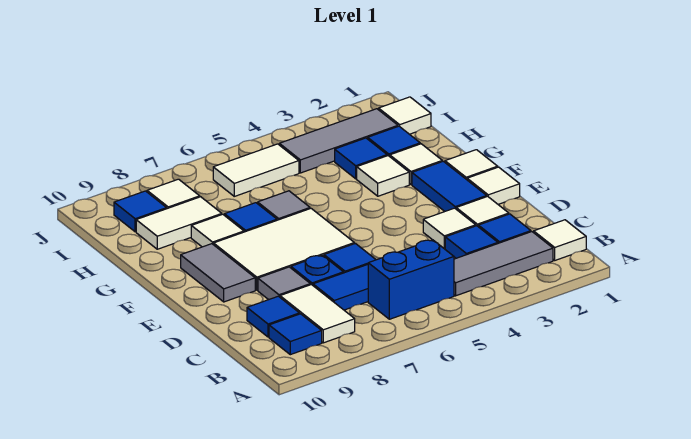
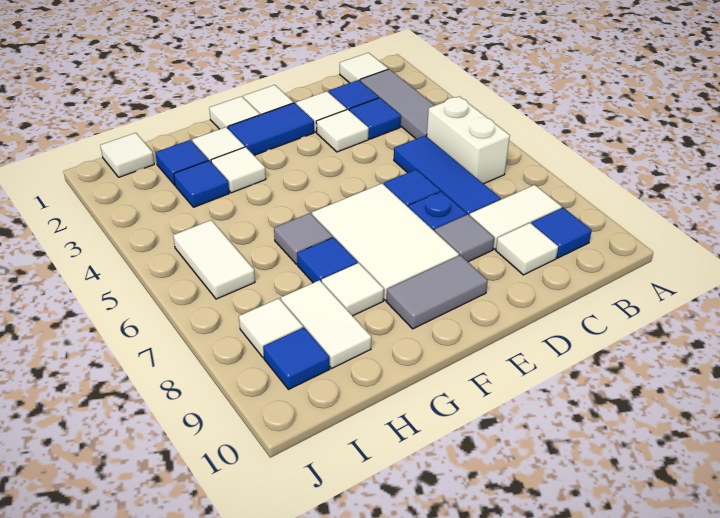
blue 1x2 brick [368,240,454,319] -> white 1x2 brick [427,96,510,184]
blue 1x1 tile [247,296,300,337] -> white 1x1 tile [496,223,558,275]
grey 1x3 tile [279,109,398,173] -> none

